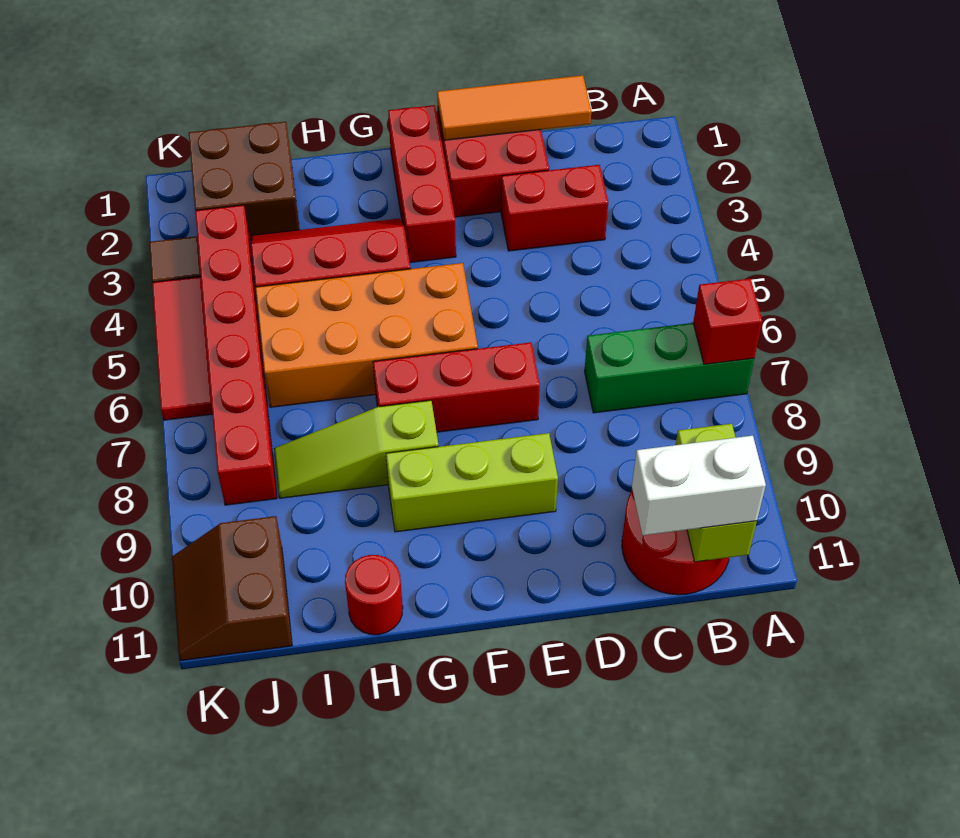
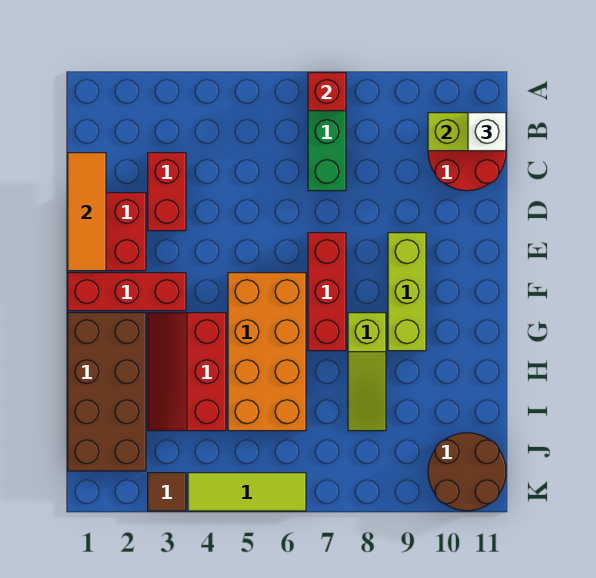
white 1x2 brick [632,436,766,535] -> white 1x1 brick [468,113,506,151]
red 1x1 round brick [345,555,403,635] -> none
brown 2x2 brick [189,122,300,241] -> brown 2x4 brick [68,313,146,471]
red 1x6 brick [195,205,277,505] -> none
brown 2x2 slope [172,516,292,660] -> brown 2x2 round brick [428,433,506,511]
red 1x3 tile [152,277,213,420] -> lime 1x3 tile [188,473,306,511]

